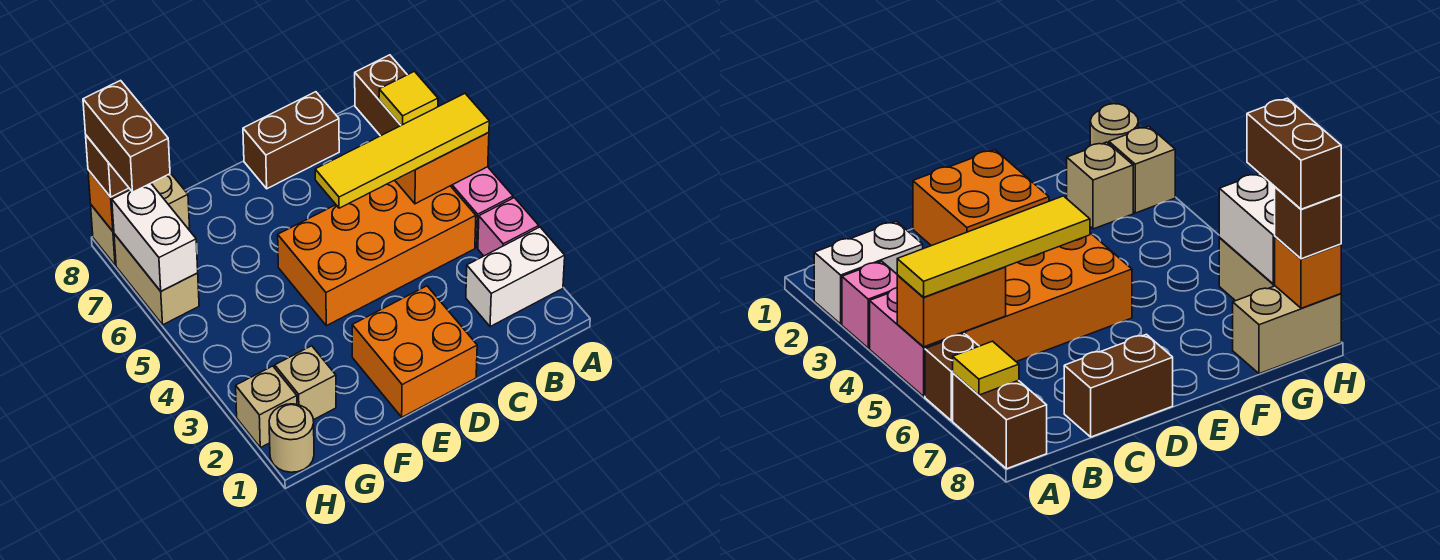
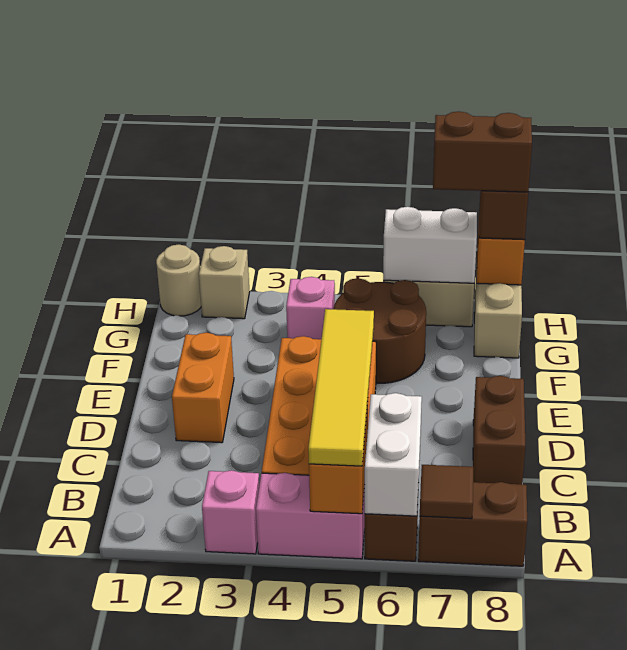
white 1x2 brick [466,227,565,327] -> white 1x2 brick moved to [365,393,422,516]
yellow 1x1 tile [379,71,438,125] -> brown 1x1 tile [420,465,473,519]
orange 2x2 brick [352,286,477,417] -> orange 1x2 brick [172,333,234,443]
none -> brown 2x2 round brick [333,278,426,383]
tan 1x1 brick [275,346,336,420] -> none
none -> pink 1x1 brick [286,277,335,339]

